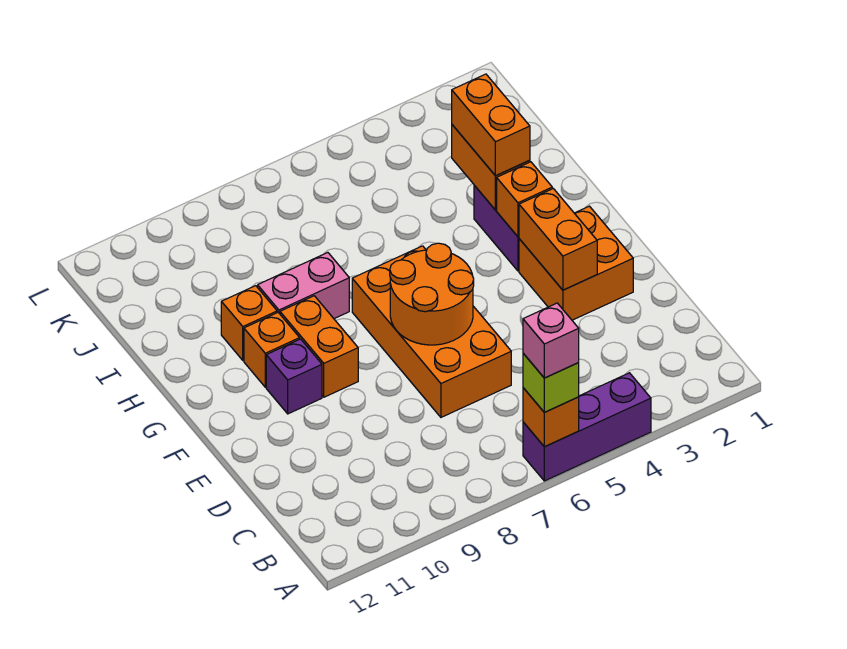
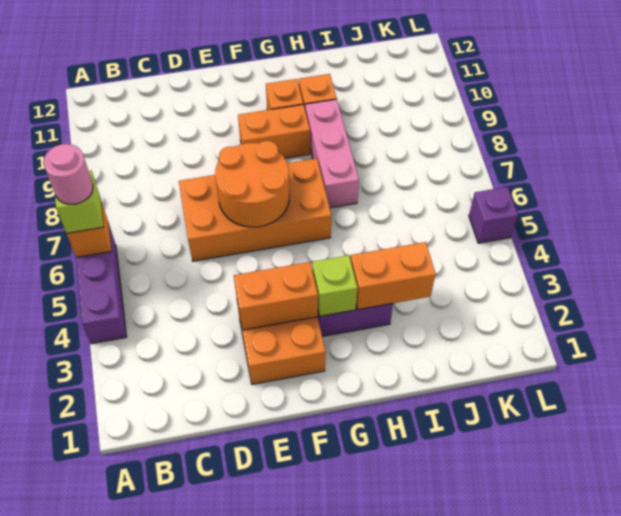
pink 1x1 brick [523,303,579,378] -> pink 1x1 round brick [43,144,93,204]
purple 1x1 brick [266,339,322,414] -> purple 1x1 brick moved to [469,187,518,243]
orange 1x1 brick [497,162,552,237] -> lime 1x1 brick [312,255,357,316]
orange 1x2 brick [452,74,530,176] -> none
pink 1x2 brick [258,253,349,319] -> pink 1x3 brick [305,99,359,208]

